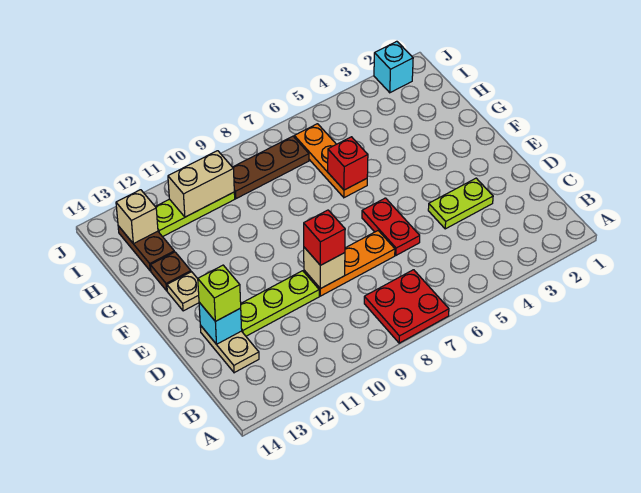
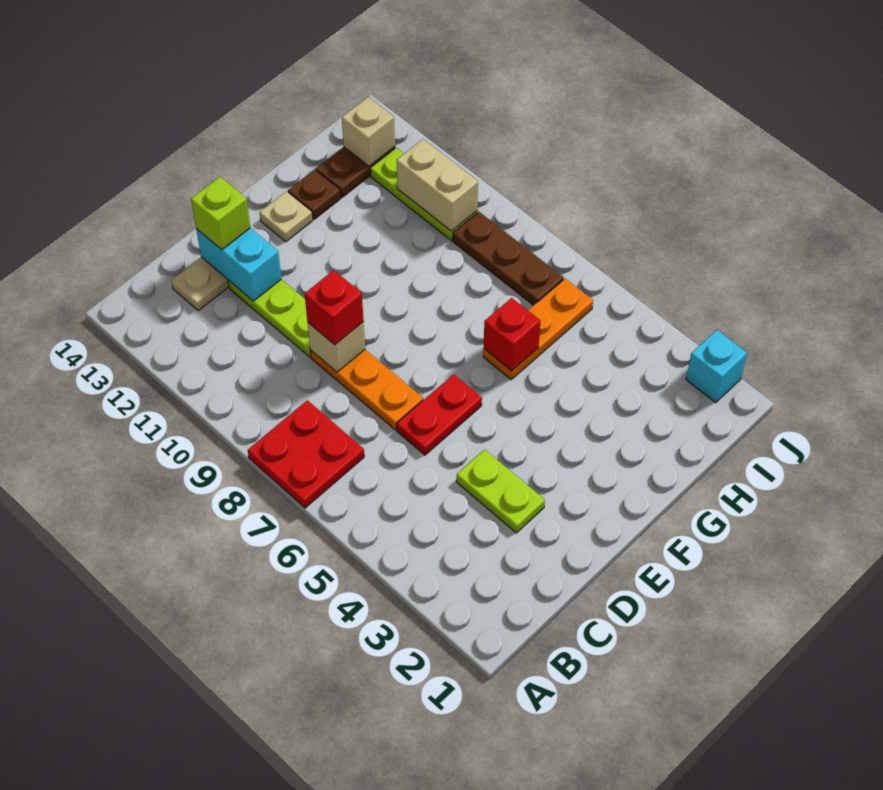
cyan 1x1 brick [199,302,242,344] -> cyan 1x2 brick [196,228,281,301]

